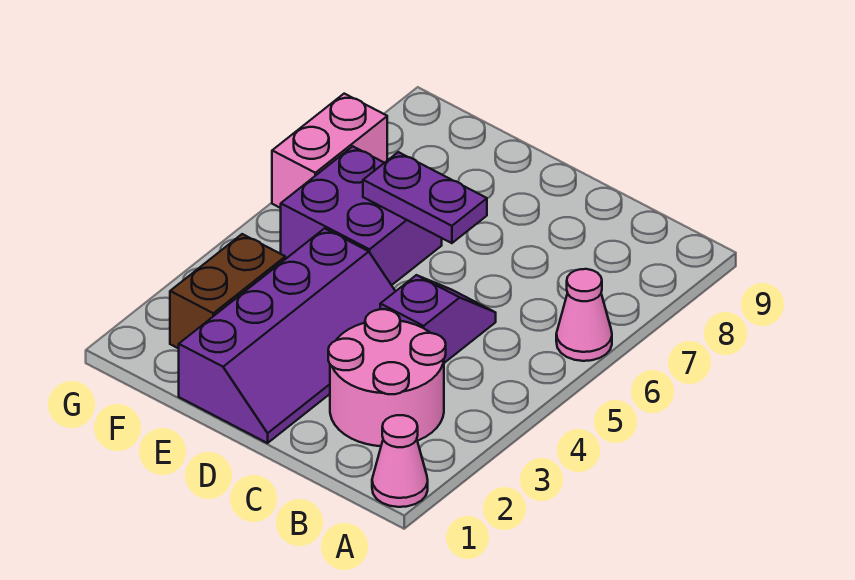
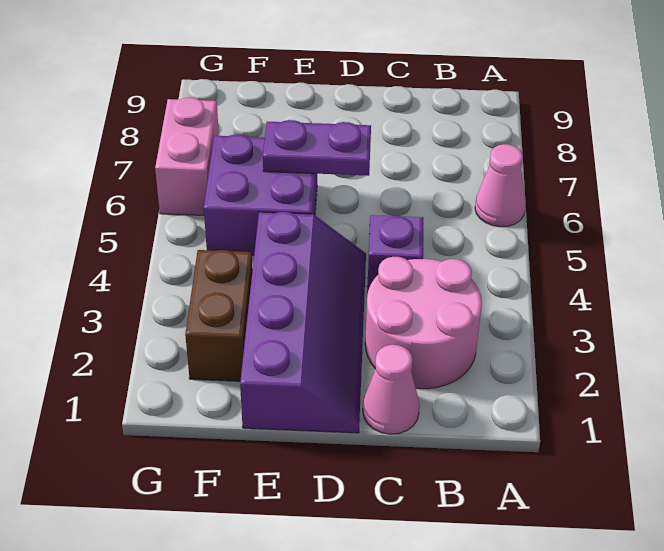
pink 1x1 cone [372,415,428,507] -> pink 1x1 cone moved to [363,345,420,434]

